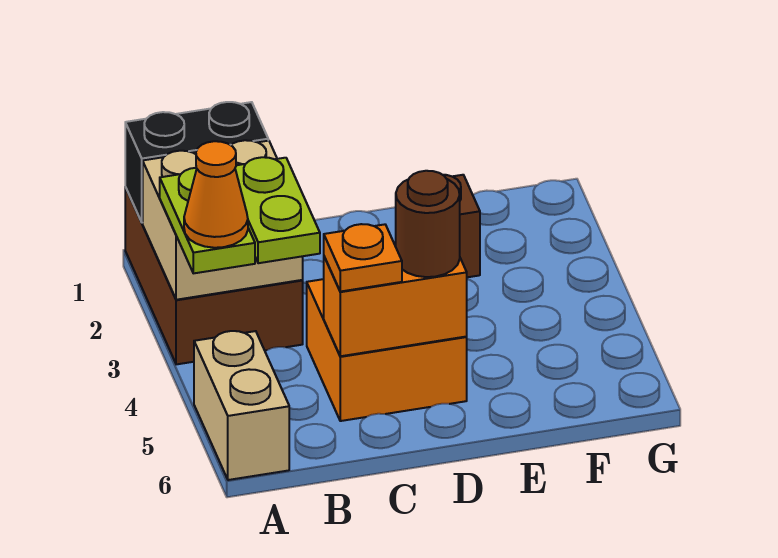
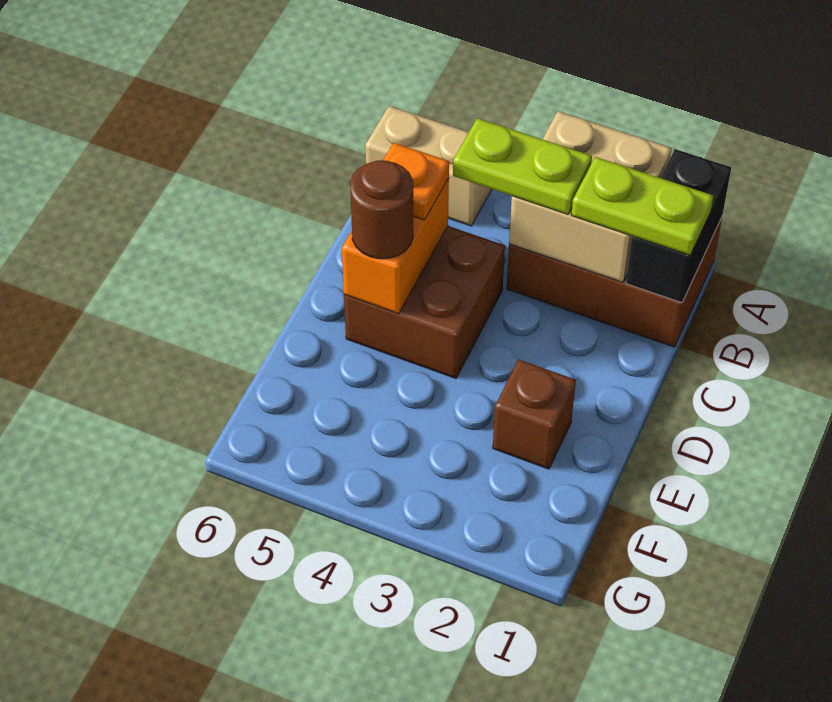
lime 1x2 plate [160,168,255,273] -> lime 1x2 plate moved to [571,157,713,255]
orange 1x1 cone [184,141,248,248] -> none
orange 2x2 brick [307,279,467,421] -> brown 2x2 brick [344,226,505,378]

